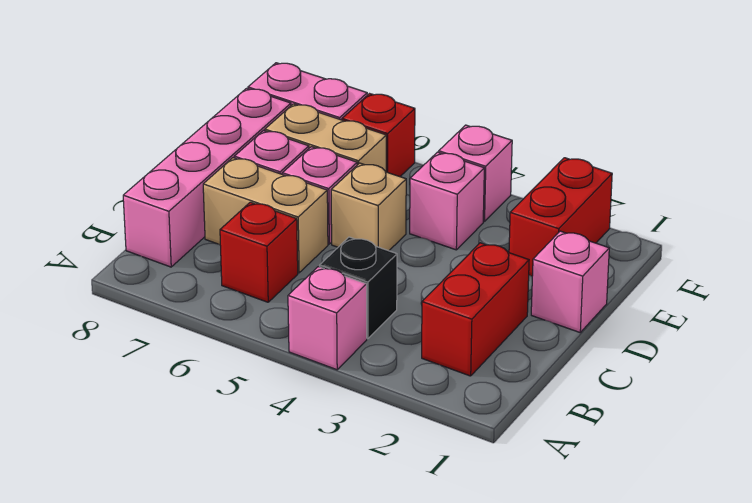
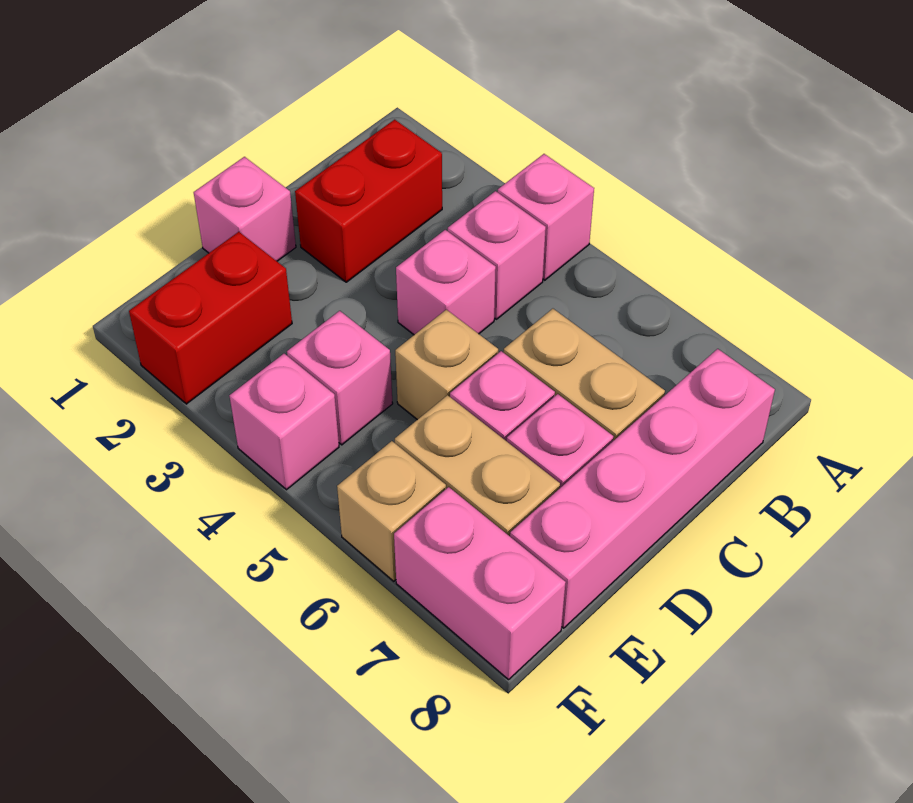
black 1x1 brick [320,237,397,339] -> pink 1x1 brick [448,191,546,319]
red 1x1 brick [220,202,298,302] -> none
none -> pink 1x1 brick [396,230,496,335]
red 1x1 brick [342,94,415,177] -> tan 1x1 brick [337,441,446,581]

